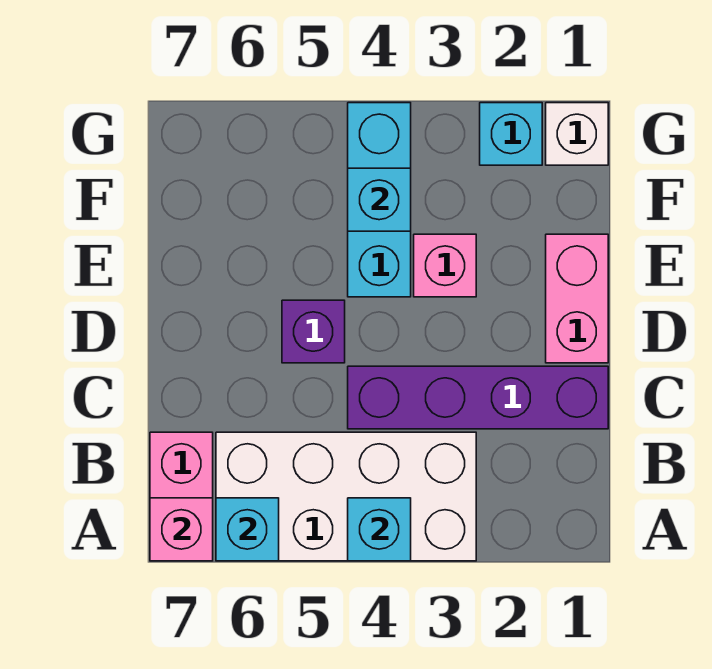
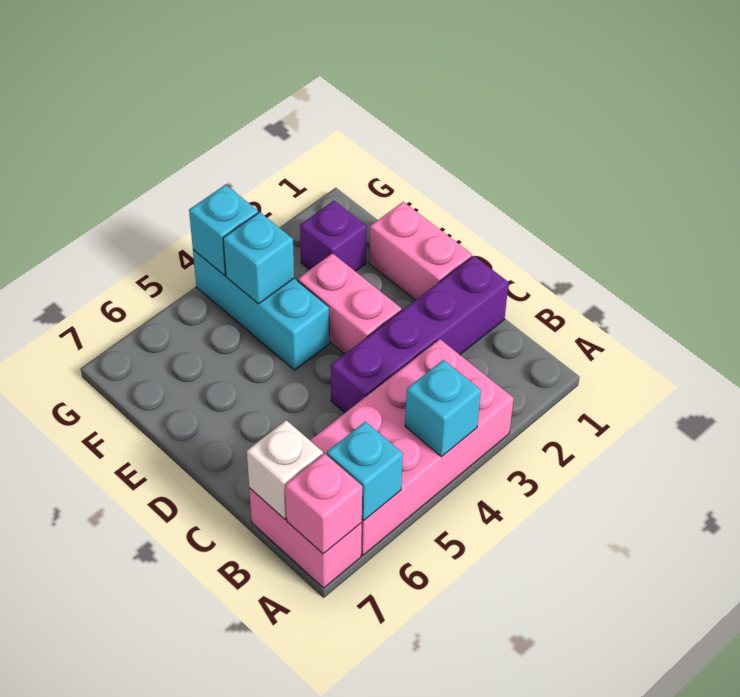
white 2x4 brick [216,432,476,561] -> pink 2x4 brick [310,339,514,555]
purple 1x1 brick [282,300,345,363] -> purple 1x1 brick moved to [300,201,367,271]
pink 1x1 brick [414,234,476,297] -> pink 1x2 brick [298,253,401,354]
white 1x1 brick [546,103,608,165] -> white 1x1 brick moved to [247,420,323,519]
cyan 1x1 brick [480,103,542,165] -> cyan 1x1 brick moved to [189,185,258,275]

